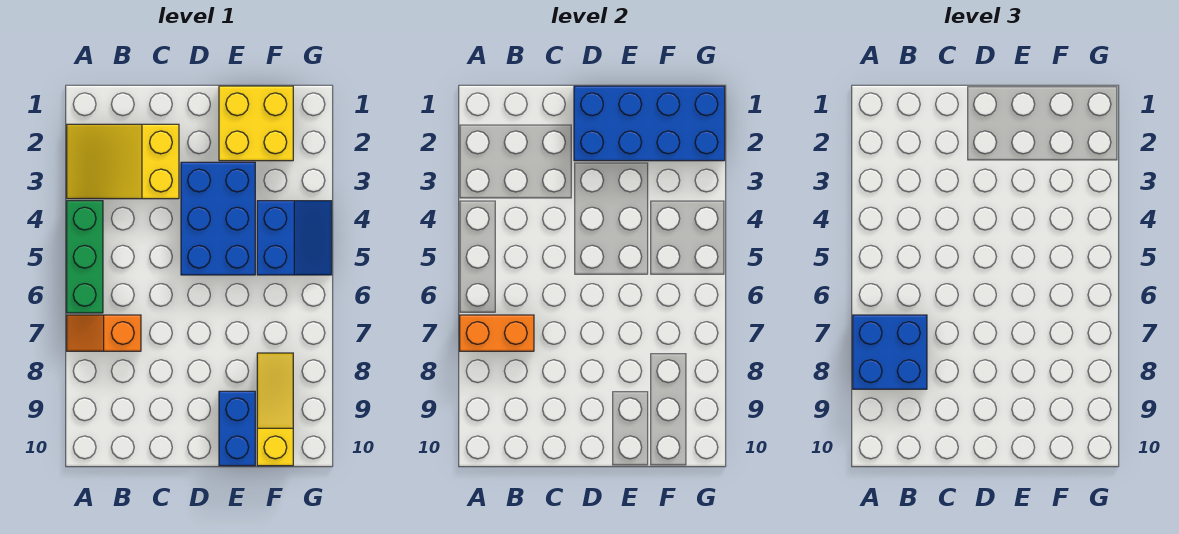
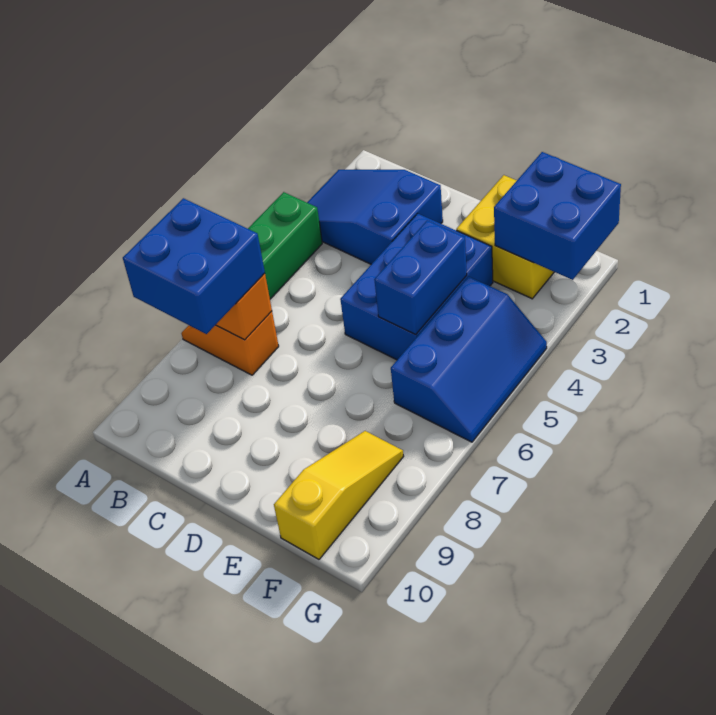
yellow 2x3 slope [67,124,179,199] -> blue 2x3 slope [307,170,443,264]
blue 2x4 brick [574,86,725,161] -> blue 2x2 brick [494,152,621,280]
blue 1x2 brick [219,391,255,466] -> blue 1x2 brick moved to [374,220,467,335]
blue 2x2 slope [257,201,332,275] -> blue 2x3 slope [391,277,547,442]

